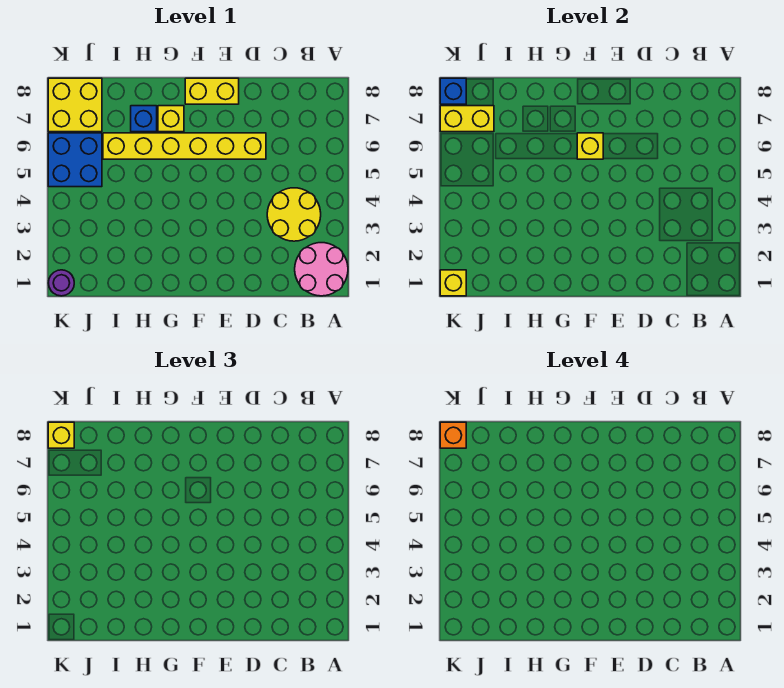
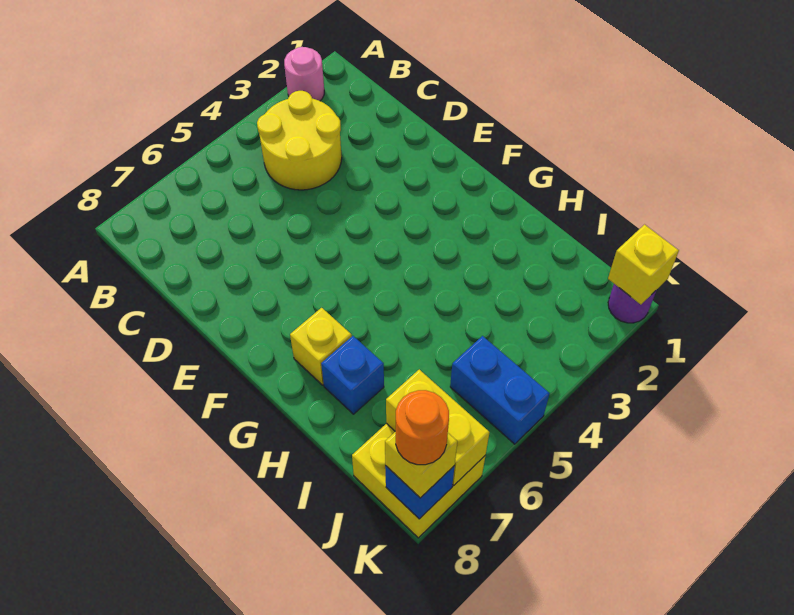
pink 2x2 round brick [295,243,348,296] -> pink 1x1 round brick [284,47,324,101]
yellow 1x6 brick [103,133,266,159] -> none
yellow 1x2 brick [185,78,239,104] -> none
yellow 1x1 brick [577,133,603,159] -> none
blue 2x2 brick [48,133,102,187] -> blue 1x2 brick [450,336,550,444]
orange 1x1 brick [440,422,466,448] -> orange 1x1 round brick [396,390,449,465]

